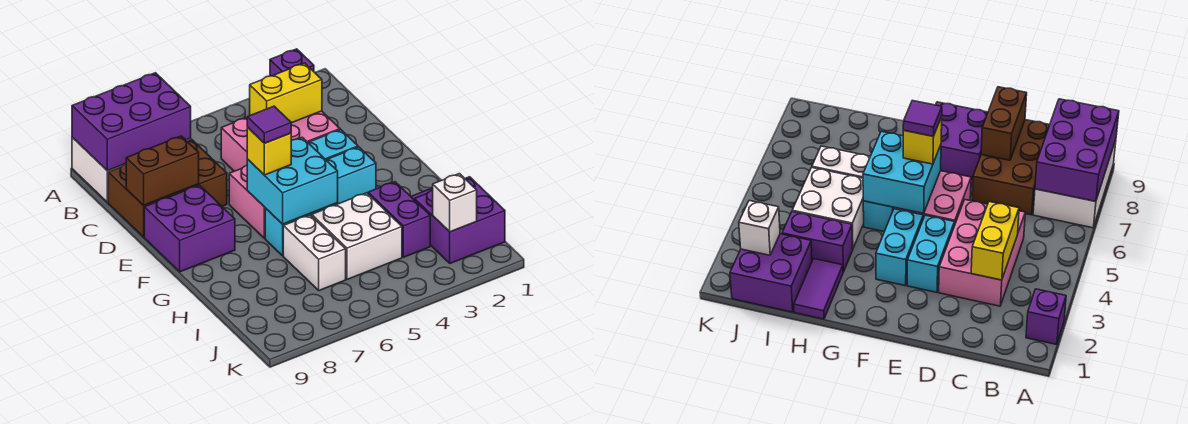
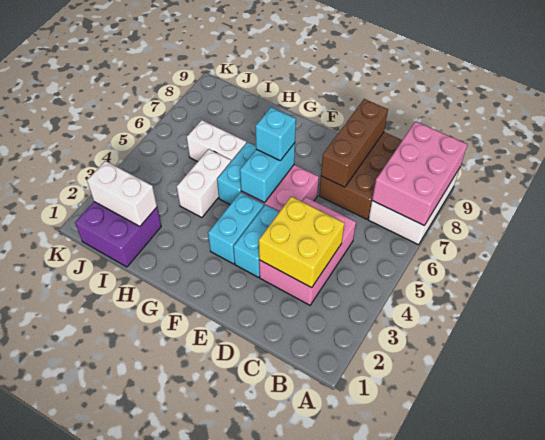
purple 1x1 brick [270,49,314,76] -> none
purple 2x3 brick [72,73,191,171] -> pink 2x3 brick [372,121,468,225]
yellow 1x2 brick [250,63,322,123] -> yellow 2x2 brick [259,196,344,288]
brown 1x2 brick [126,136,199,206] -> brown 1x3 brick [321,99,388,187]
purple 2x2 brick [144,185,235,272] -> none
cyan 2x2 brick [247,137,338,224] -> cyan 1x2 brick [240,143,295,203]
yellow 1x1 brick [247,127,291,175] -> cyan 1x1 brick [256,107,296,161]
purple 1x1 tile [247,106,291,143] -> none
purple 1x2 tile [794,259,843,319] -> none
purple 1x2 brick [368,182,430,257] -> none
white 2x2 brick [312,193,402,279] -> white 1x2 brick [177,149,231,218]
white 1x1 brick [433,174,477,232] -> white 1x2 brick [87,161,157,226]

